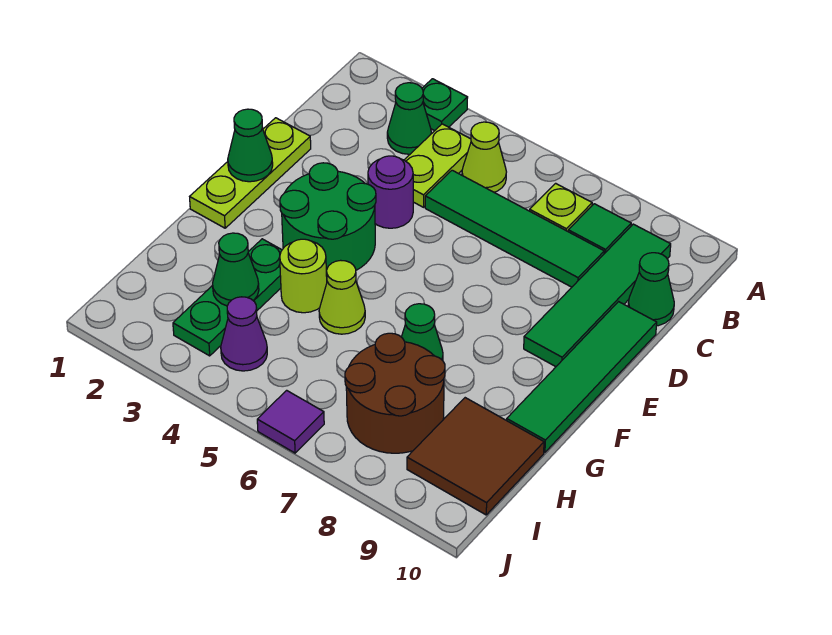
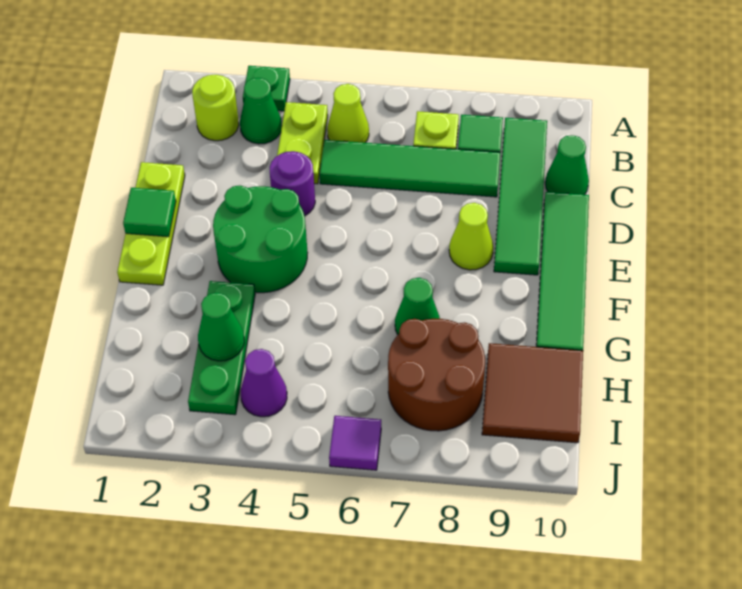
green 1x1 cone [228,109,273,182] -> green 1x1 tile [123,188,176,237]
lime 1x1 round brick [280,239,327,313] -> lime 1x1 round brick moved to [192,75,239,141]
lime 1x1 cone [319,260,365,334] -> lime 1x1 cone moved to [449,203,493,270]

